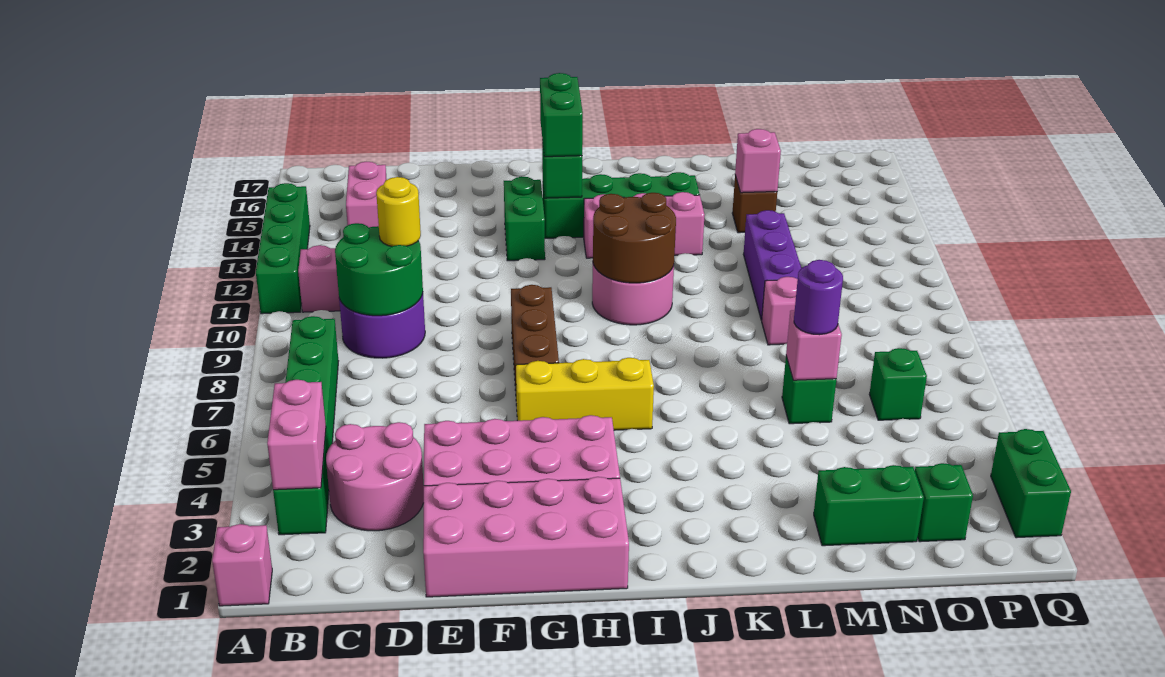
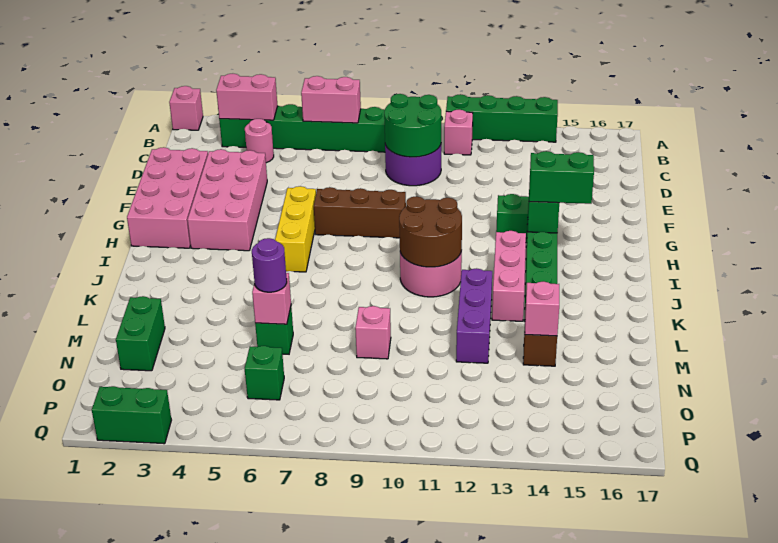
pink 2x2 round brick [326,422,424,531] -> pink 1x1 round brick [245,119,274,163]
pink 1x2 brick [346,162,387,227] -> pink 1x2 brick moved to [301,76,361,123]
yellow 1x1 round brick [376,177,421,246] -> none
purple 1x3 brick [743,210,801,320] -> purple 1x3 brick turned to [456,268,492,363]
green 1x1 brick [915,463,973,542] -> none

